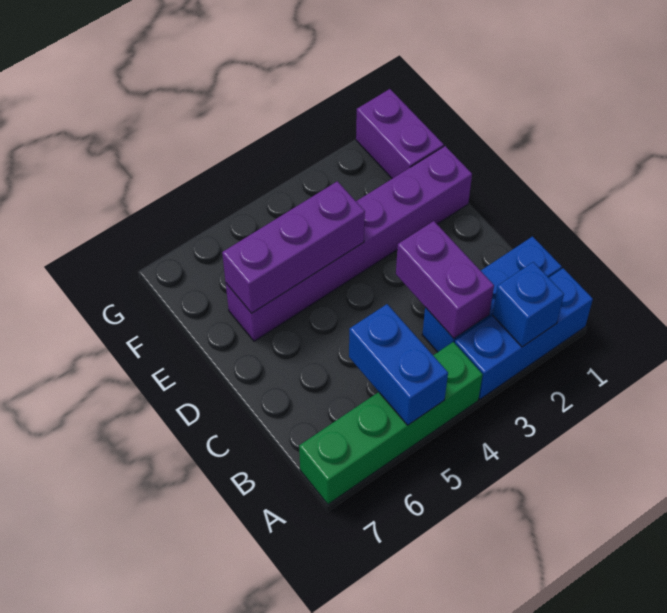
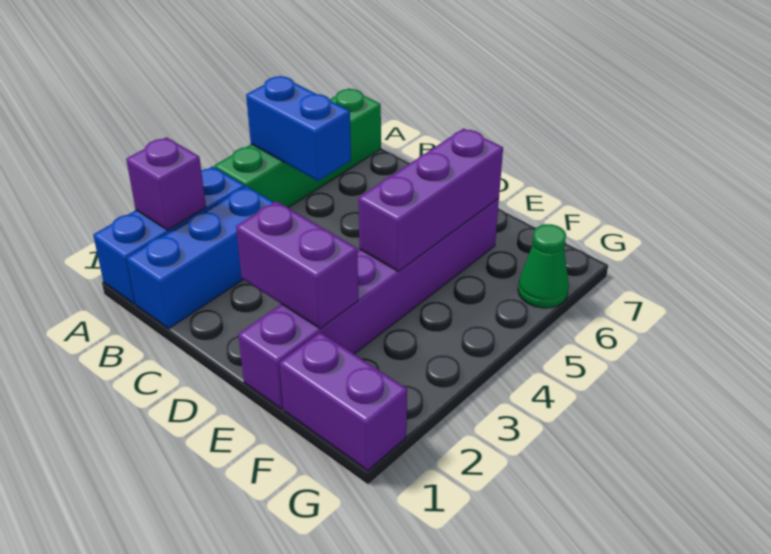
blue 1x1 brick [493,262,564,347] -> purple 1x1 brick [126,137,206,230]
purple 1x2 brick [396,221,494,338] -> purple 1x2 brick moved to [236,201,358,329]
none -> green 1x1 cone [518,224,569,308]

